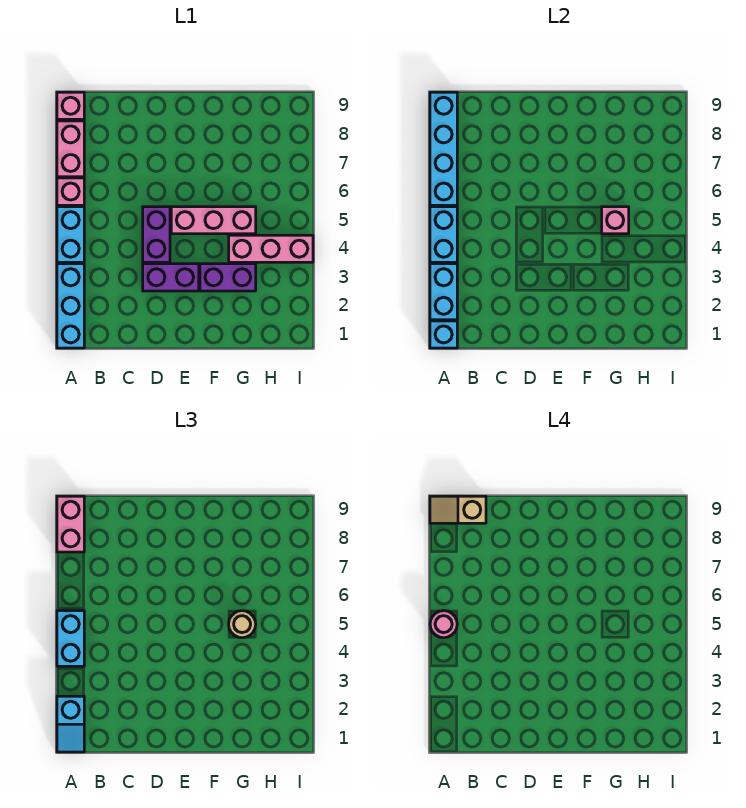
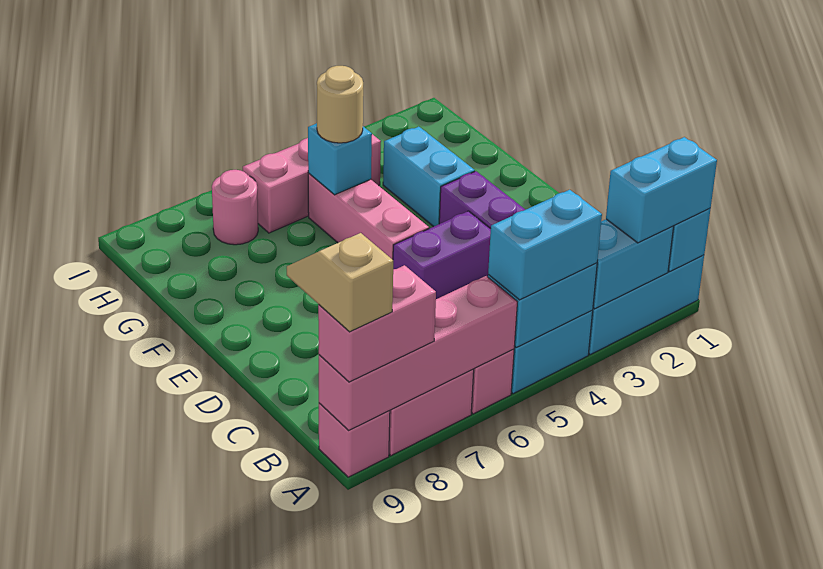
cyan 1x2 slope [57,696,84,752] -> cyan 1x2 brick [606,137,717,243]
pink 1x1 round brick [430,611,457,638] -> pink 1x1 round brick moved to [212,170,258,245]
cyan 1x4 brick [430,92,457,205] -> pink 1x4 brick [319,276,517,431]
tan 1x2 slope [430,496,486,523] -> tan 1x2 slope turned to [287,233,393,332]
purple 1x2 brick [200,264,256,291] -> cyan 1x2 brick [383,127,475,227]
pink 1x3 brick [229,235,313,262] -> pink 1x3 brick turned to [243,134,381,233]
pink 1x1 brick [602,207,629,234] -> cyan 1x1 brick [308,123,372,195]

